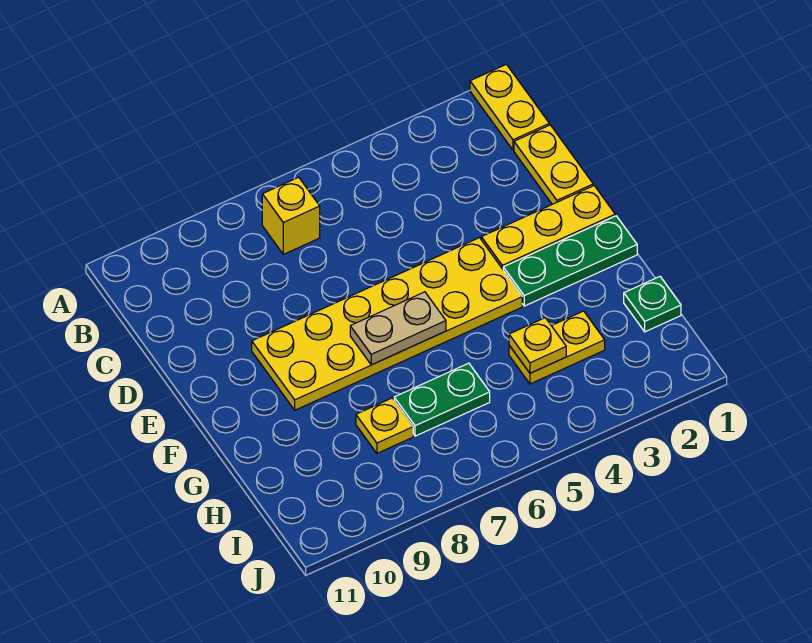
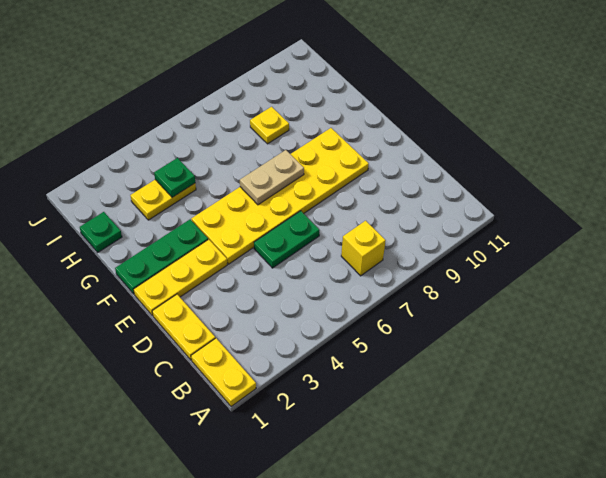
yellow 1x1 plate [509,318,566,373] -> green 1x1 plate [154,158,195,197]
green 1x2 plate [394,363,490,436] -> green 1x2 plate moved to [254,211,319,268]

